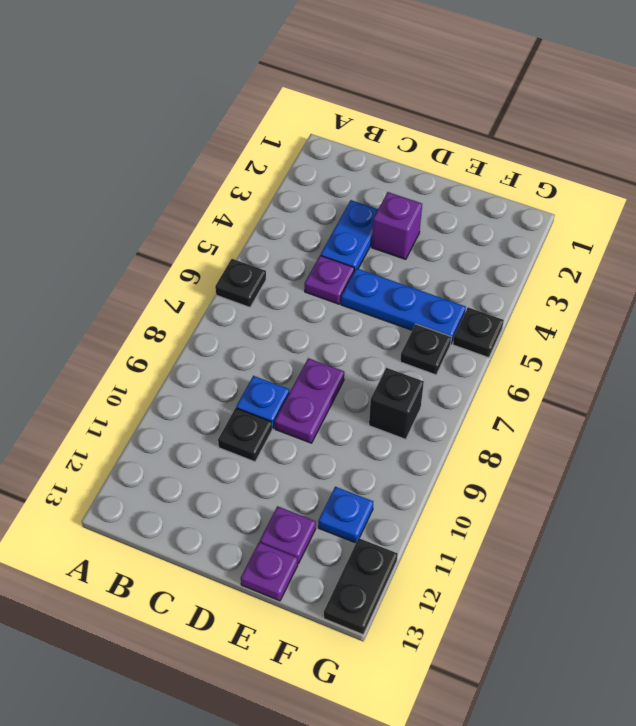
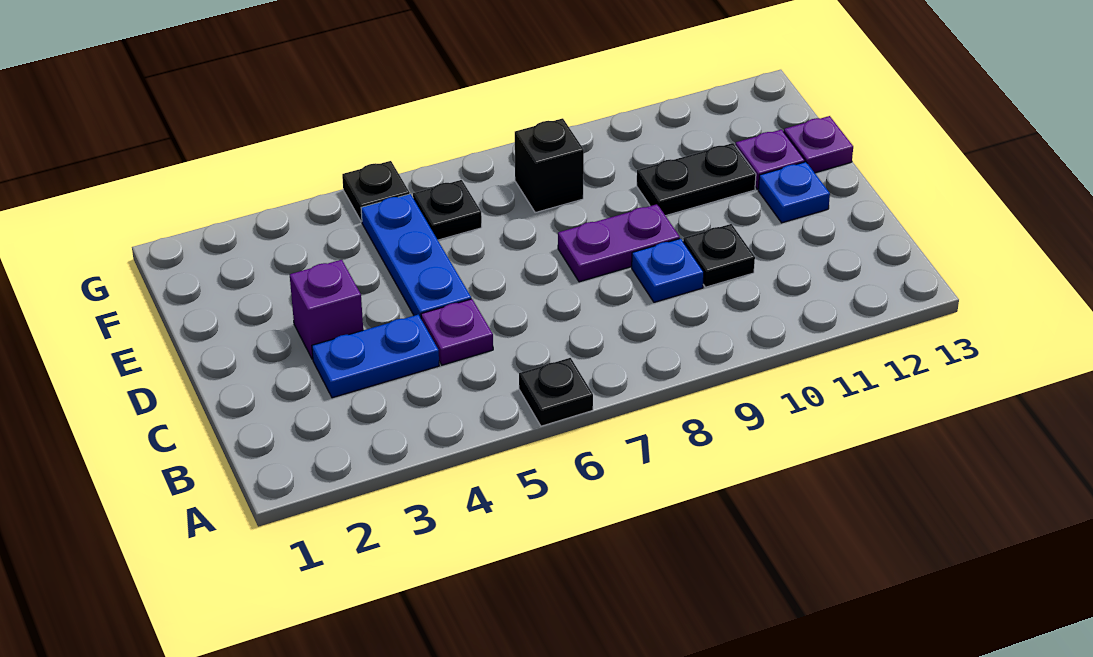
blue 1x1 plate [318,487,373,543] -> blue 1x1 plate moved to [758,162,830,223]
black 1x2 plate [324,538,398,635] -> black 1x2 plate moved to [637,143,756,216]

